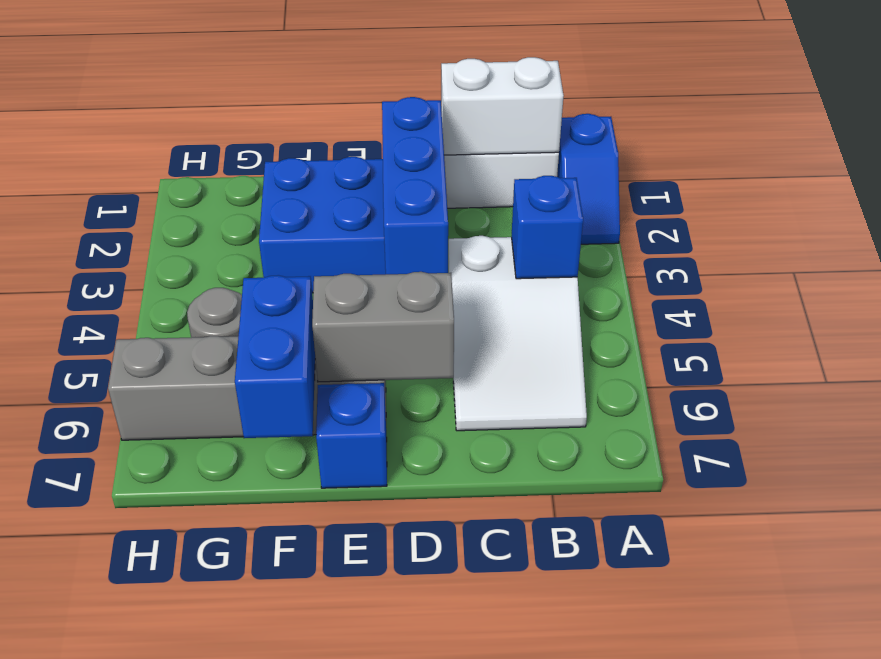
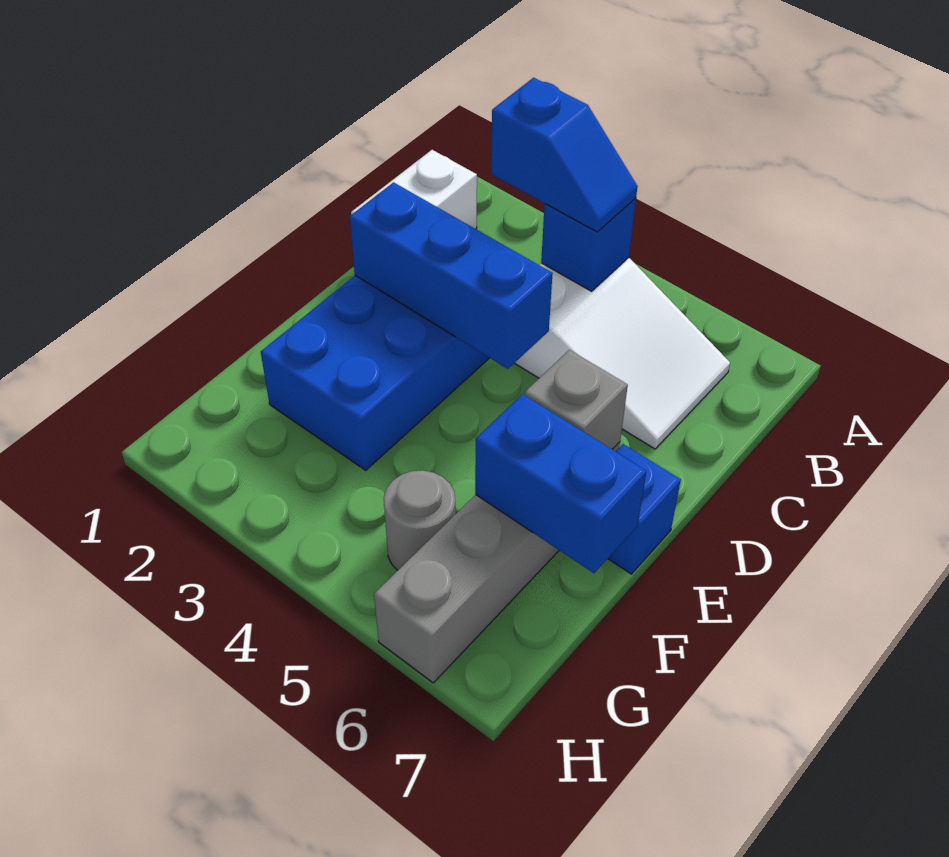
blue 1x2 slope [557,114,620,244] -> blue 1x2 slope moved to [491,78,638,232]
white 1x2 brick [441,57,564,155] -> none
grey 1x2 brick [312,272,454,382] -> grey 1x1 brick [525,350,628,449]

